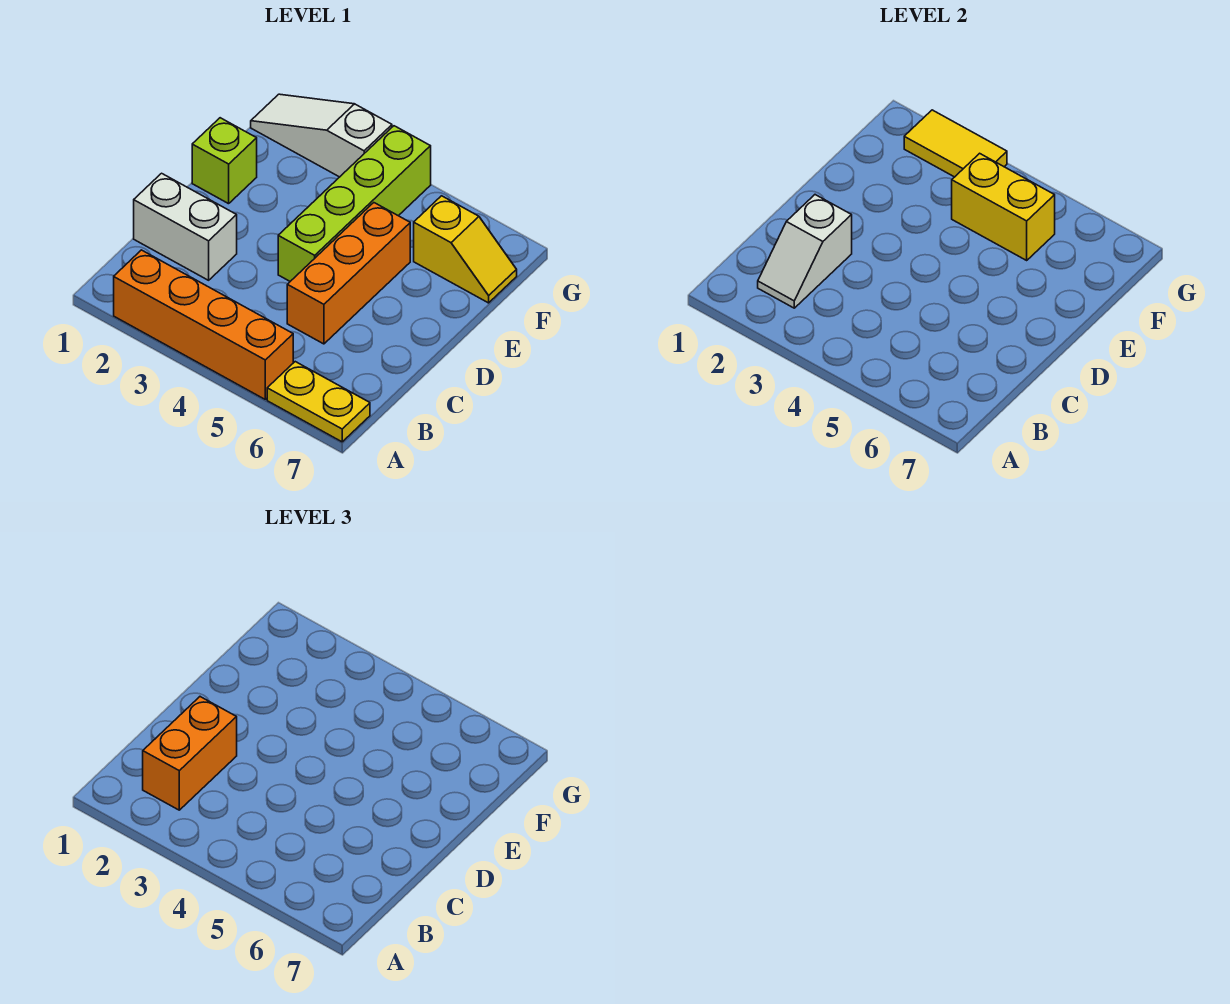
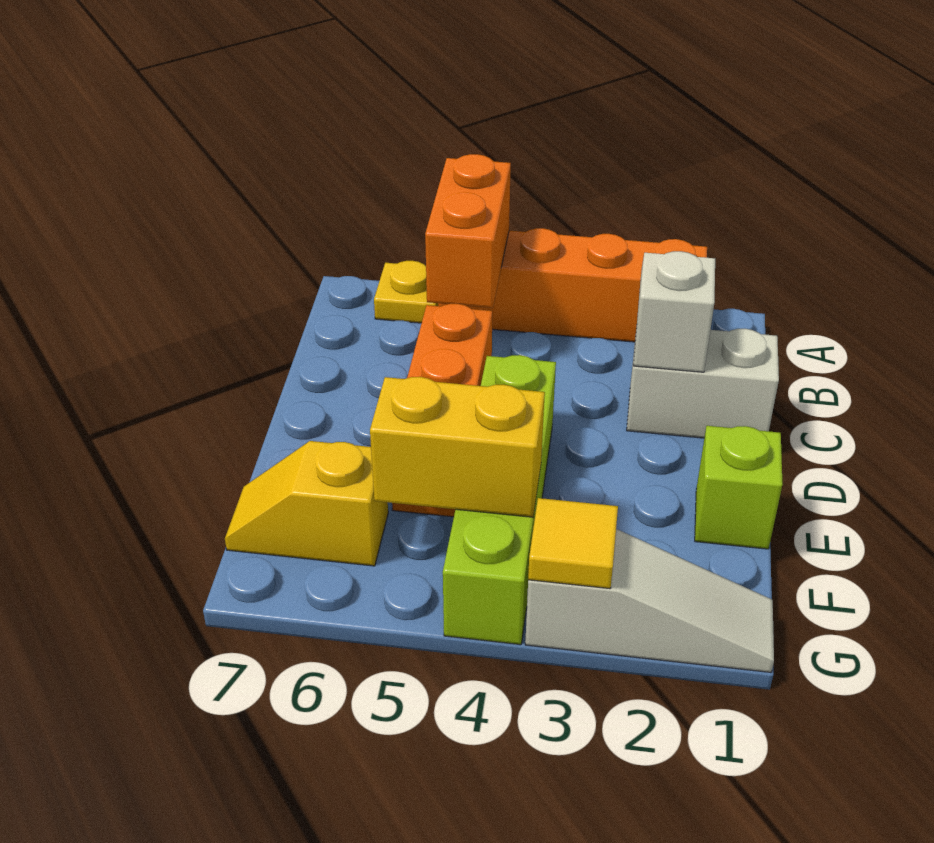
yellow 1x2 plate [267,362,370,442] -> yellow 1x1 plate [374,261,439,323]
orange 1x2 brick [143,697,237,810] -> orange 1x2 brick moved to [425,154,511,308]
yellow 1x2 tile [904,110,1007,177] -> yellow 1x1 tile [528,498,618,589]

